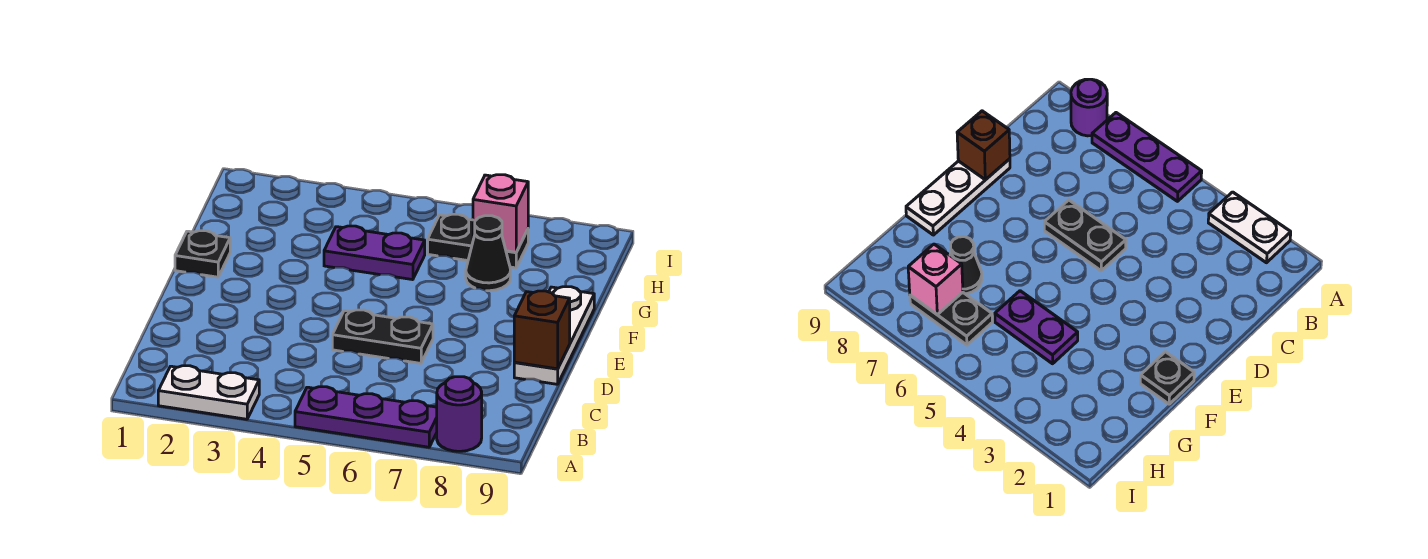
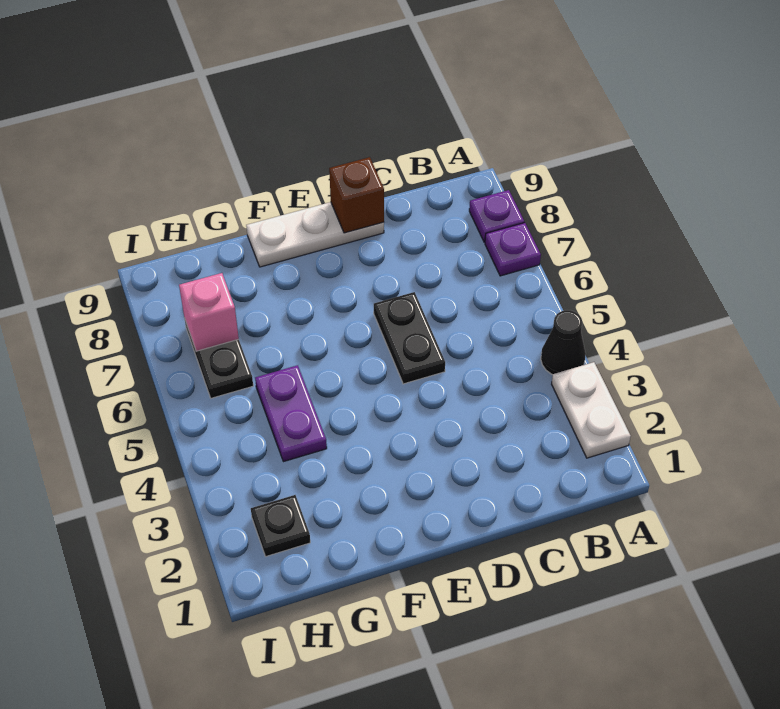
purple 1x3 plate [295,387,437,447] -> purple 1x1 plate [485,223,541,276]
purple 1x1 round brick [437,377,482,451] -> purple 1x1 plate [469,190,524,242]
black 1x1 plate [175,231,230,277] -> black 1x1 plate moved to [251,495,310,556]
black 1x1 cone [466,216,511,291] -> black 1x1 cone moved to [541,310,586,375]

